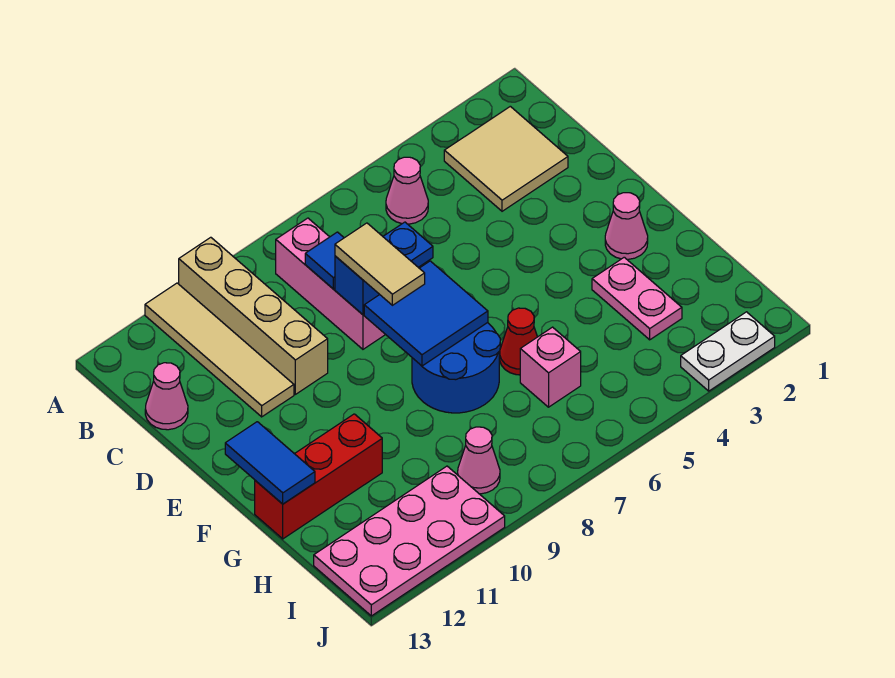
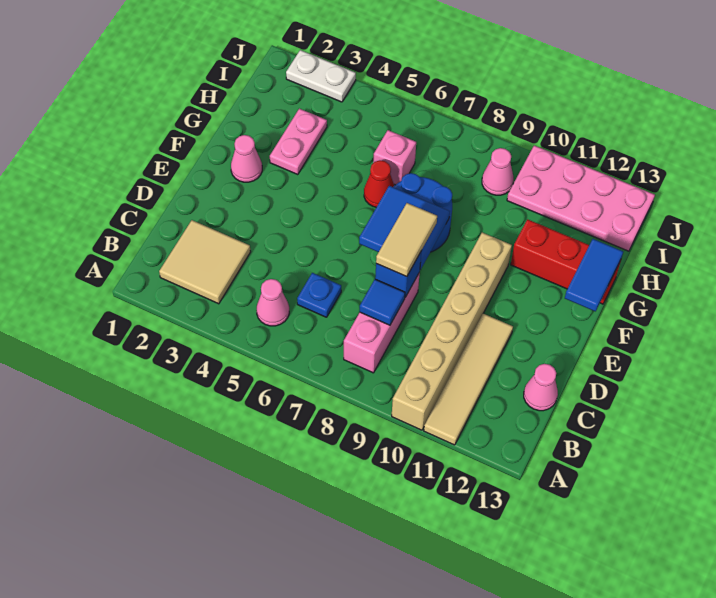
tan 1x4 brick [179,237,328,394] -> tan 1x6 brick [392,233,512,430]

